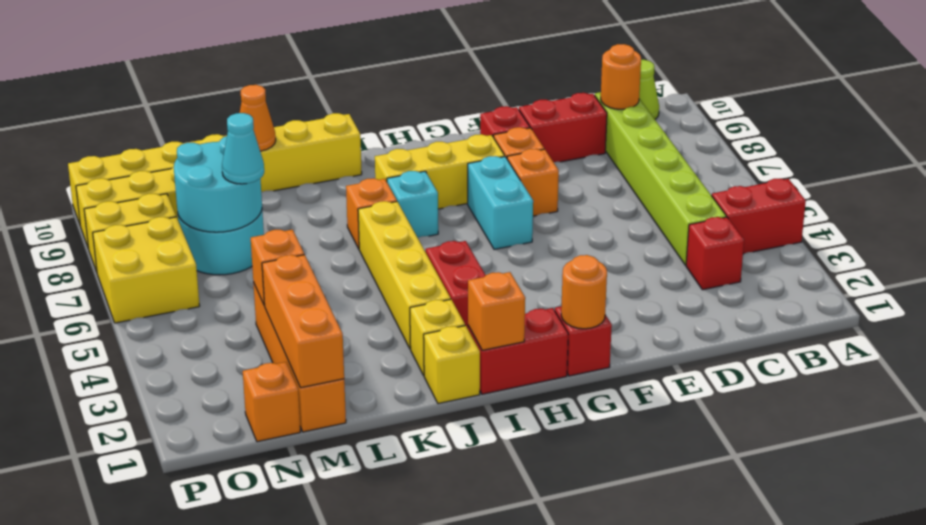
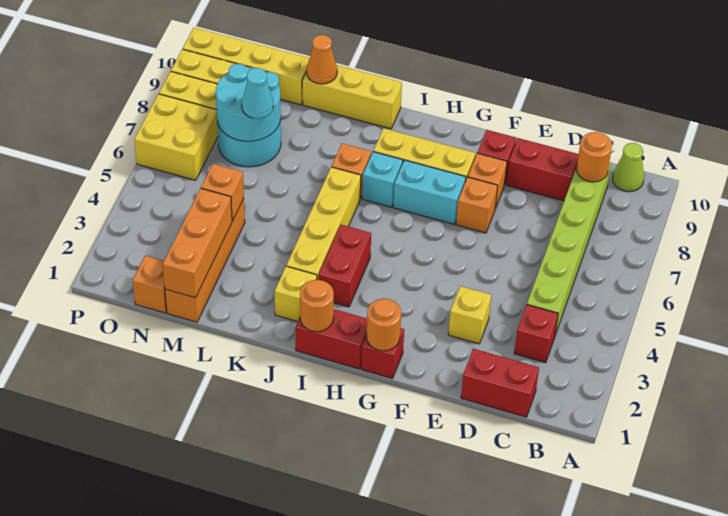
red 1x2 brick [712,179,806,254] -> red 1x2 brick moved to [461,349,539,417]
cyan 1x2 brick [468,156,533,249] -> cyan 1x2 brick turned to [393,160,466,224]
orange 1x1 brick [468,272,525,350] -> orange 1x1 round brick [300,280,334,332]
yellow 1x1 brick [424,326,480,404] -> yellow 1x1 brick moved to [448,286,491,344]

